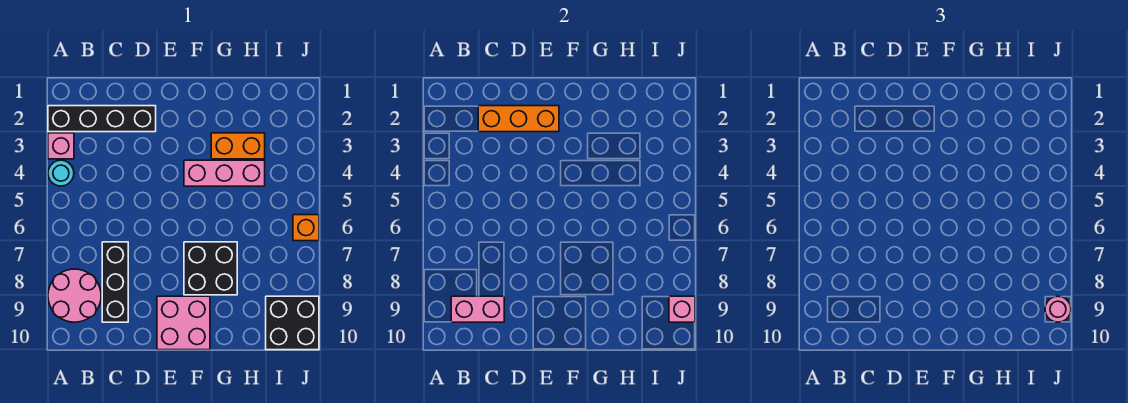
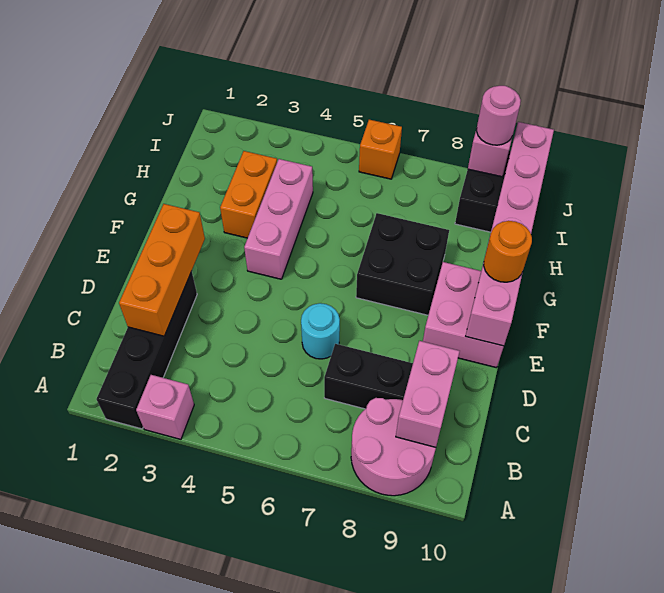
cyan 1x1 round brick [48,160,74,186] -> cyan 1x1 round brick moved to [301,303,340,359]
none -> pink 1x6 brick [466,122,554,346]
none -> orange 1x1 round brick [484,221,532,282]

